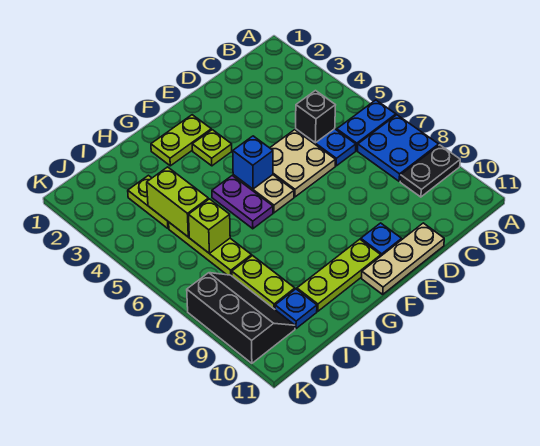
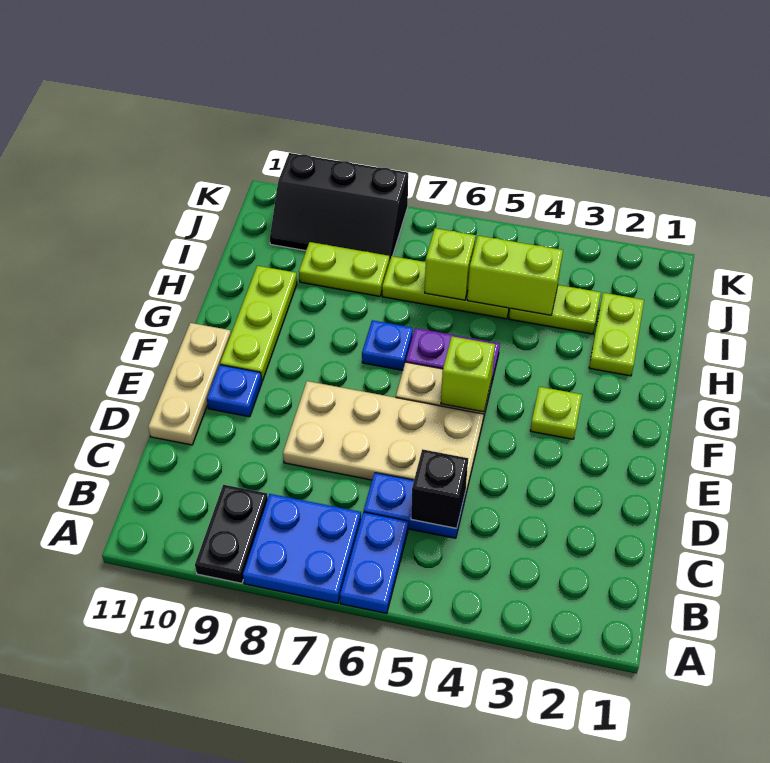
tan 2x2 plate [270,130,335,197] -> tan 2x4 plate [283,381,483,497]
lime 1x2 plate [151,115,211,166] -> lime 1x2 plate moved to [589,293,644,376]
blue 1x1 brick [233,136,273,189] -> lime 1x1 brick [441,336,495,412]
blue 1x1 plate [275,289,317,329] -> blue 1x1 plate moved to [362,320,413,370]

